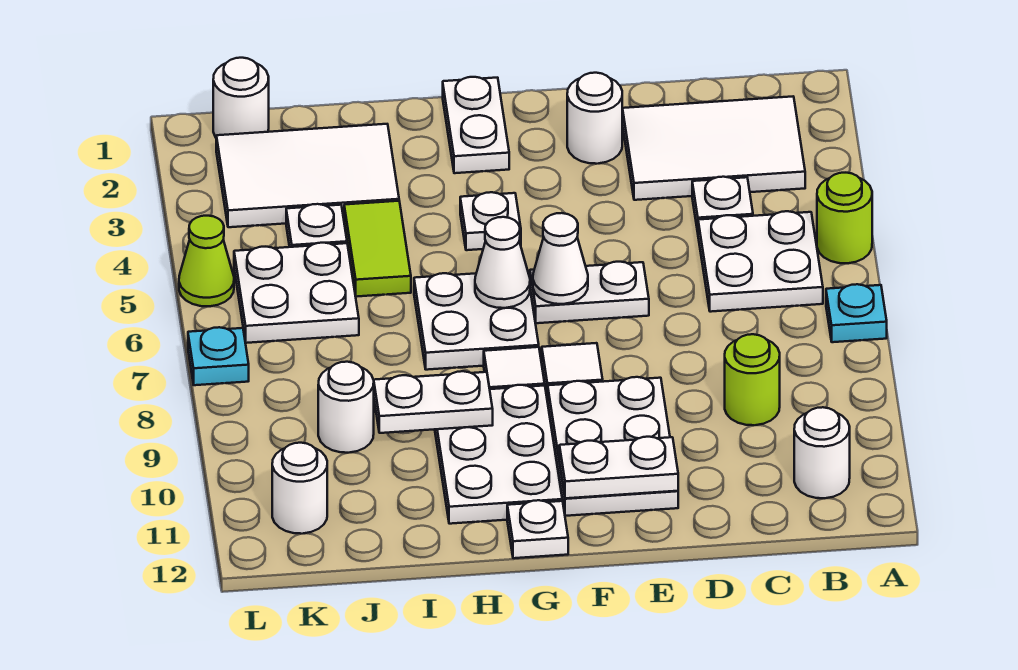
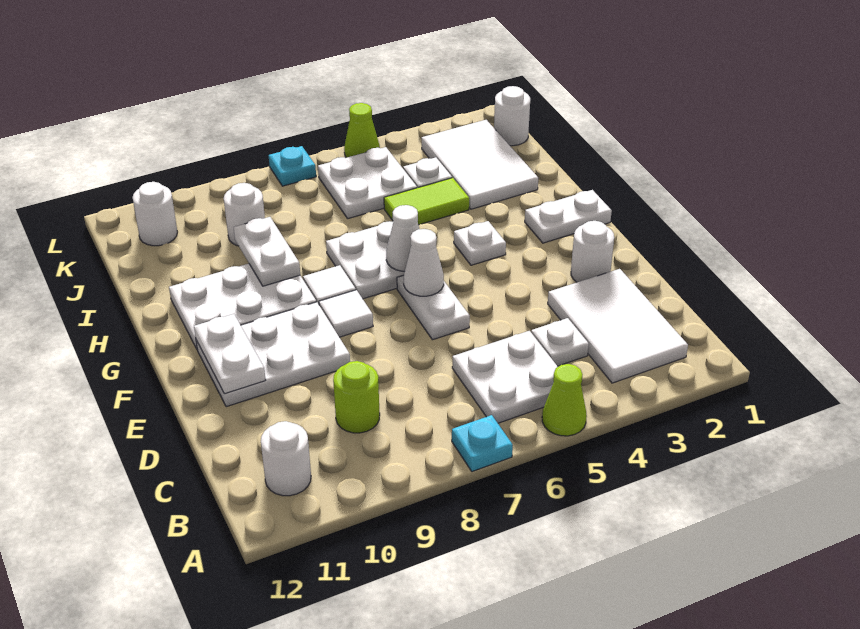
lime 1x1 round brick [817,173,872,263] -> lime 1x1 cone [542,364,587,436]
white 1x1 plate [507,500,568,558] -> none

